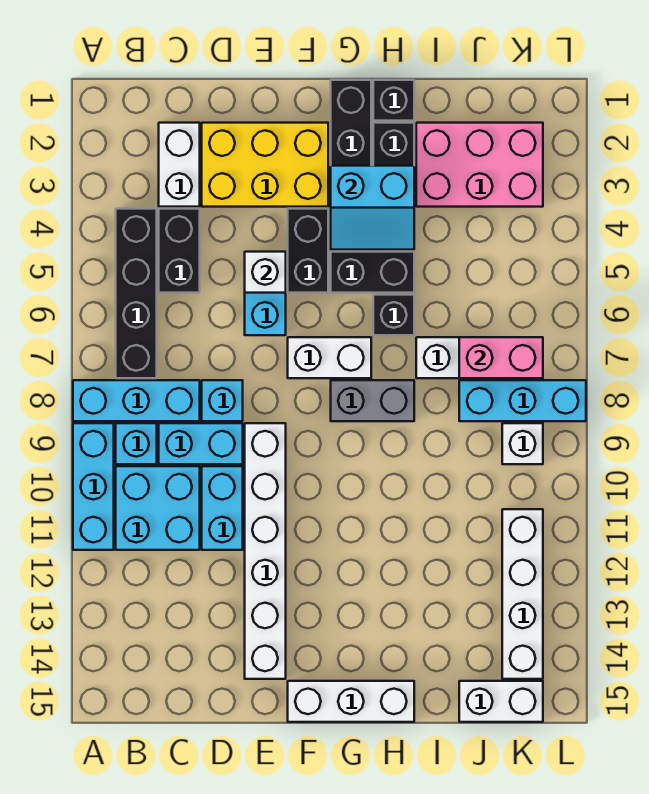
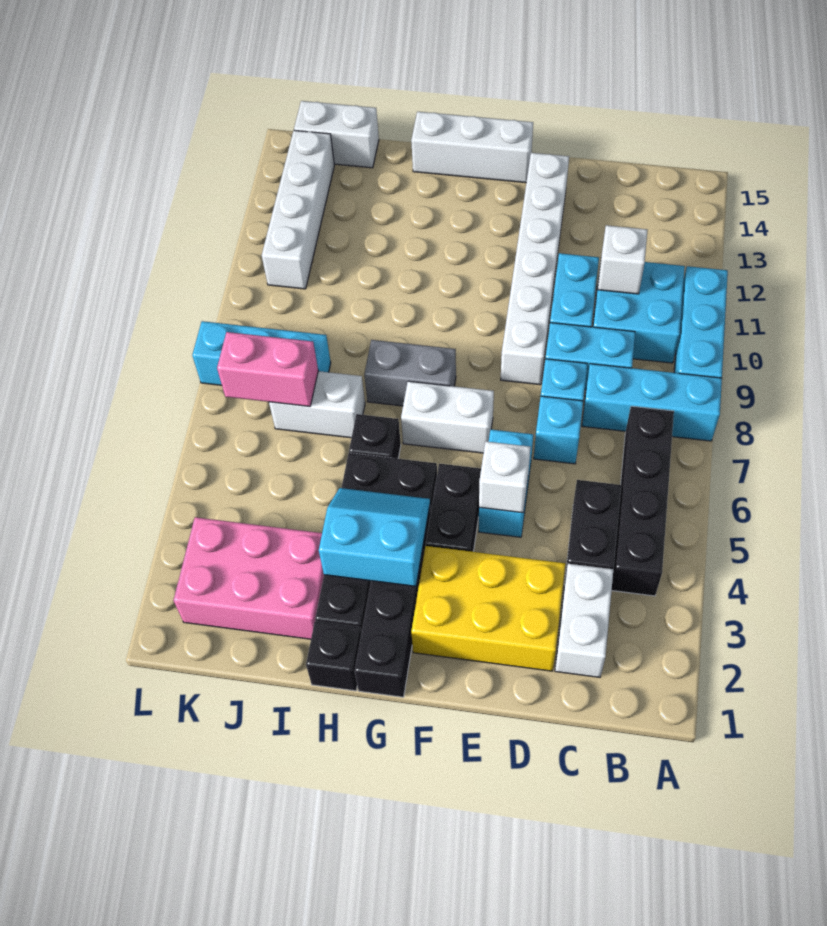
cyan 1x1 brick [116,423,157,464] -> cyan 1x1 brick moved to [534,396,583,464]
white 1x1 brick [502,423,543,464] -> white 1x1 brick moved to [598,225,648,294]

